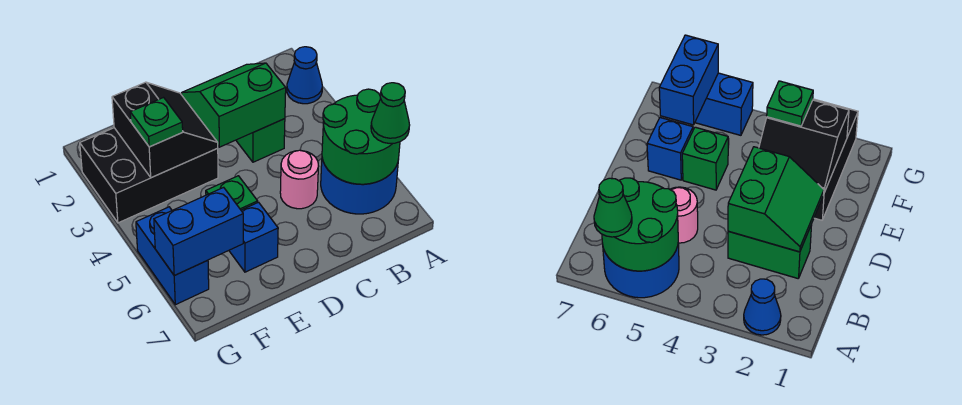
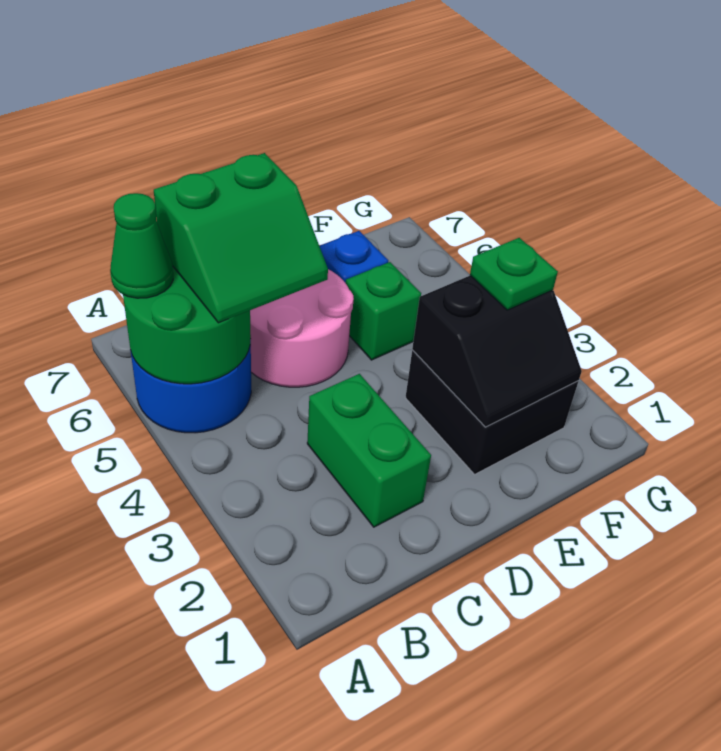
blue 1x1 cone [287,47,322,104] -> none
green 2x2 slope [182,63,286,147] -> green 2x2 slope moved to [154,153,328,323]
pink 1x1 round brick [280,150,318,209] -> pink 2x2 round brick [250,269,354,387]
black 2x3 brick [80,128,218,223] -> black 2x2 brick [405,350,579,474]
black 2x2 slope [112,82,218,178] -> black 2x2 slope turned to [412,276,582,427]
blue 1x2 brick [154,187,243,275] -> none
blue 1x2 brick [136,207,209,305] -> none

